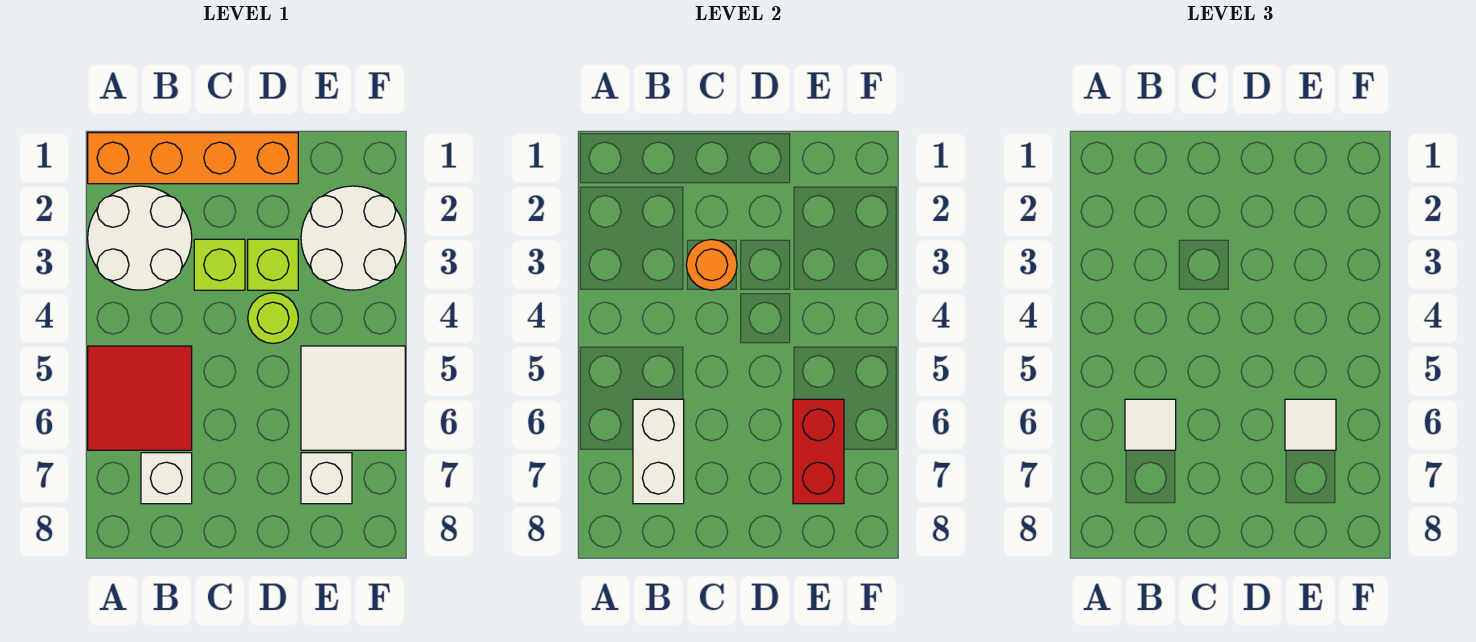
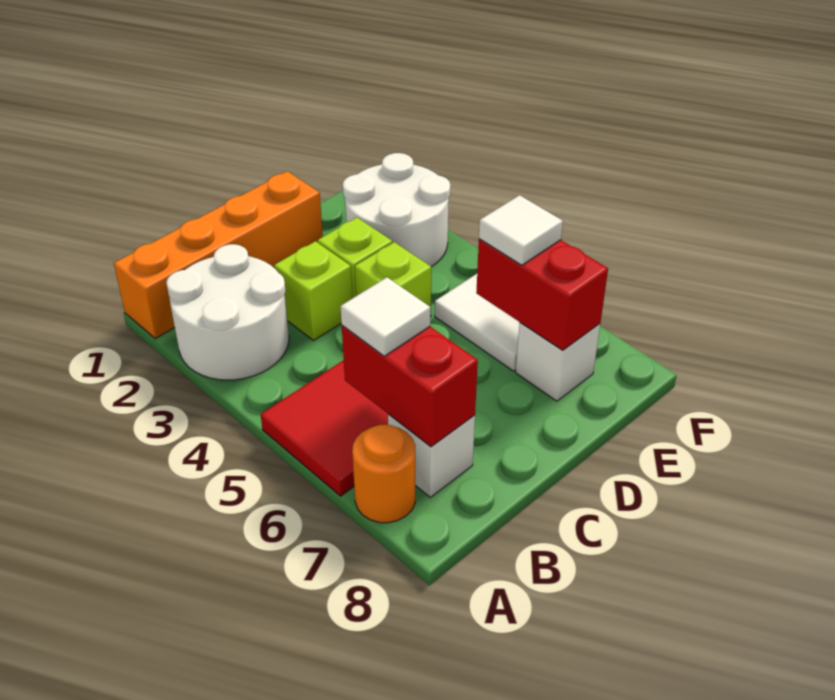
white 1x2 brick [633,399,684,504] -> red 1x2 brick [342,326,478,447]
orange 1x1 round brick [686,239,737,290] -> orange 1x1 round brick moved to [352,424,415,523]
lime 1x1 round brick [248,293,298,343] -> lime 1x1 brick [355,242,431,317]

